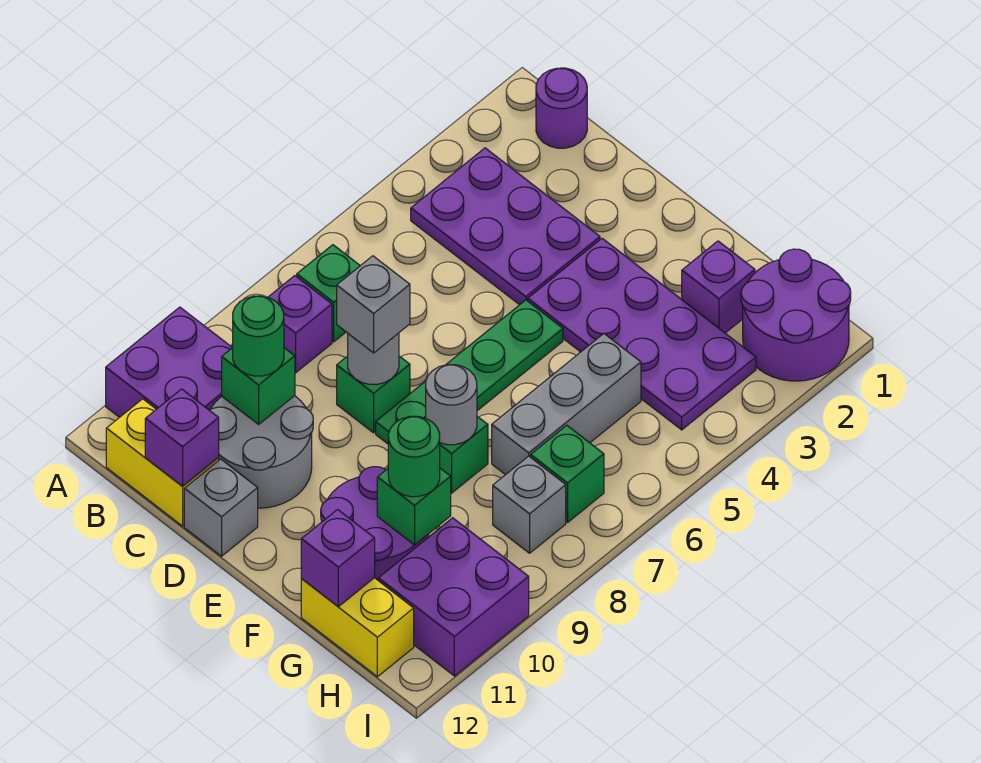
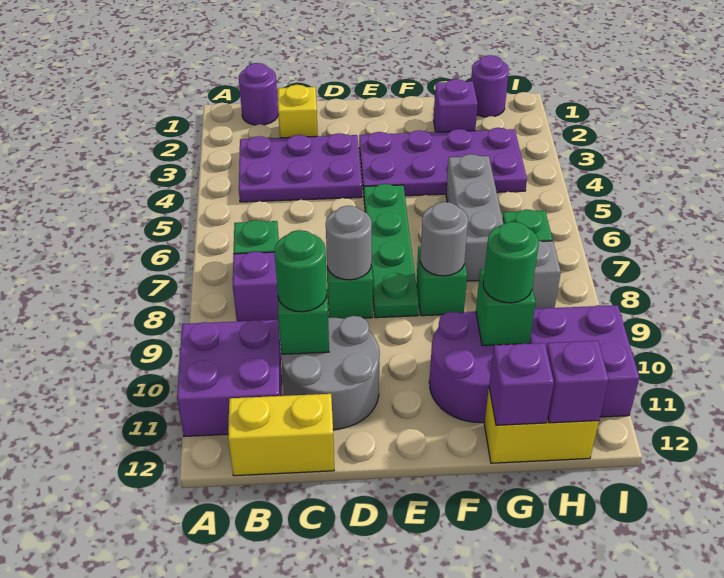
none -> yellow 1x1 brick [278,85,318,138]
purple 1x1 brick [145,389,219,486] -> purple 1x1 brick moved to [547,341,609,423]
grey 1x1 brick [337,256,410,353] -> none
grey 1x1 brick [184,459,258,556] -> none
purple 2x2 round brick [741,249,851,381] -> purple 1x1 round brick [471,55,509,117]

